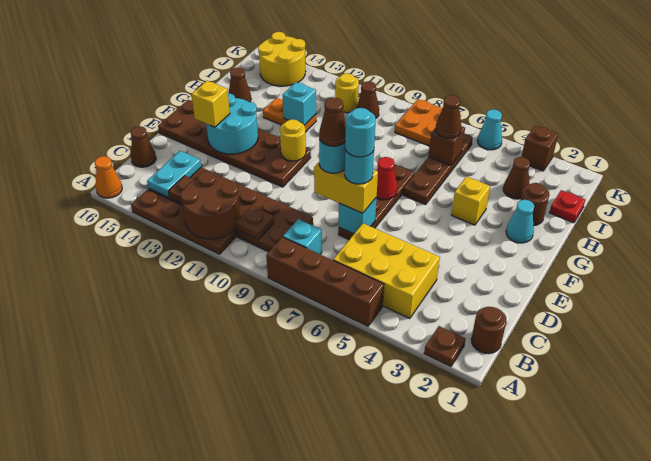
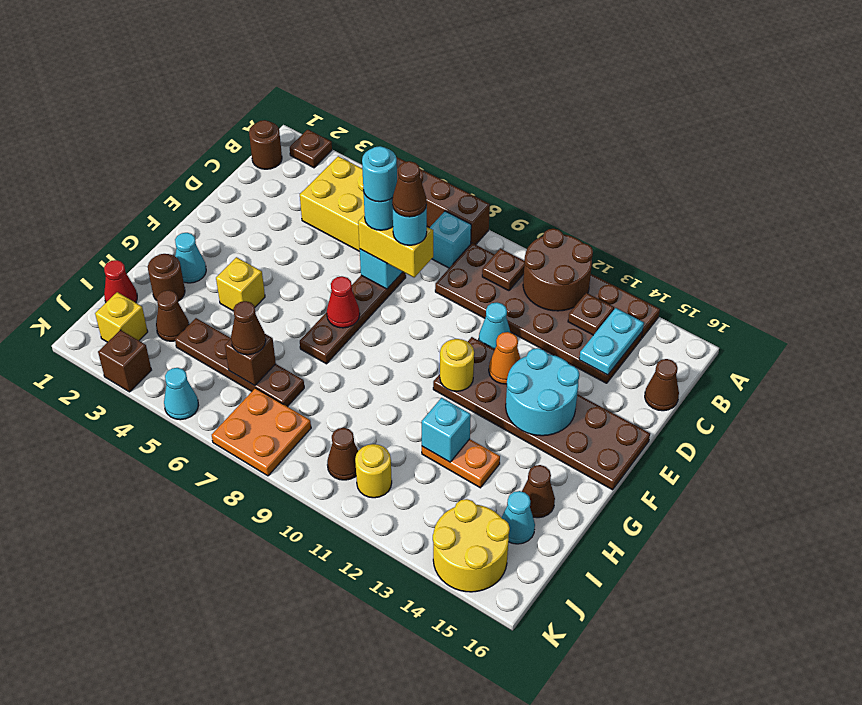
orange 1x1 cone [95,156,122,198] -> orange 1x1 cone moved to [489,332,520,384]
none -> cyan 1x1 cone [479,302,511,349]
yellow 1x1 brick [191,81,230,127] -> yellow 1x1 brick moved to [95,292,148,342]
brown 1x4 plate [403,134,473,205] -> brown 1x4 plate turned to [175,318,304,407]
red 1x1 plate [549,190,585,223] -> red 1x1 cone [104,260,137,303]
none -> cyan 1x1 cone [501,491,535,544]

